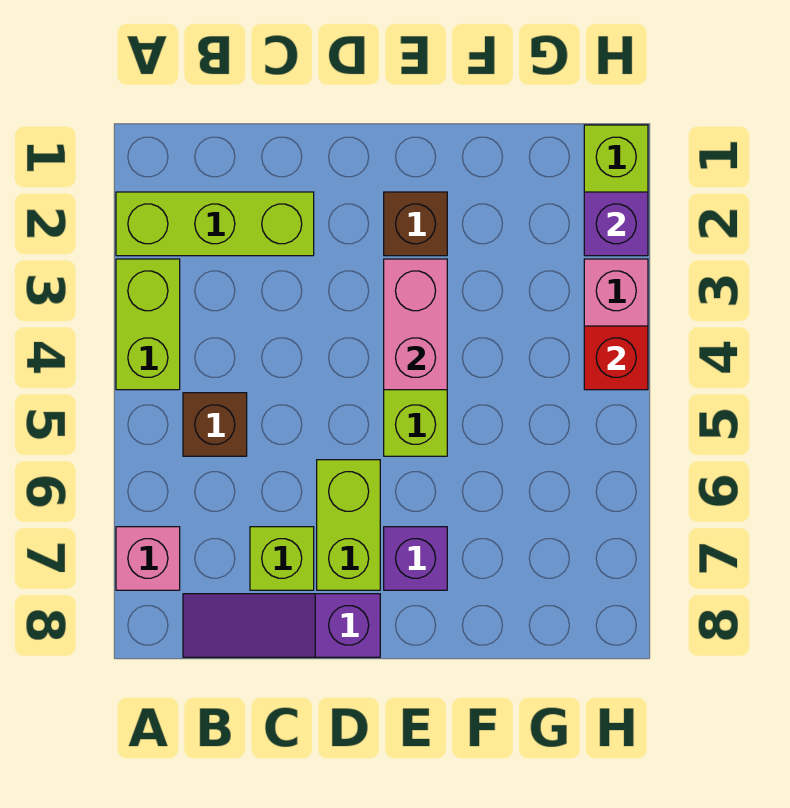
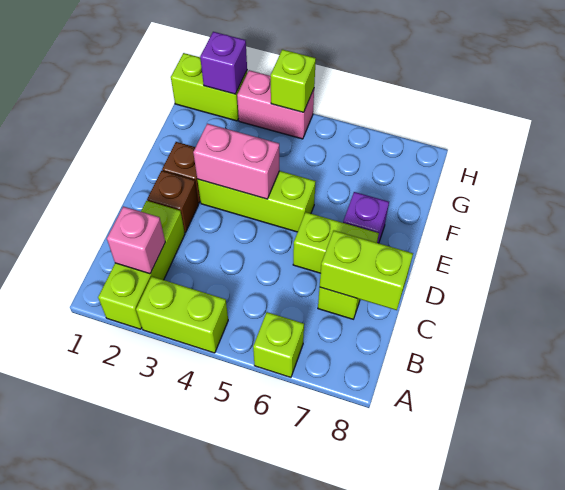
none -> lime 1x1 brick [253,312,304,377]
pink 1x1 brick [116,527,180,590] -> pink 1x1 brick moved to [107,206,165,274]
brown 1x1 brick [183,393,247,456] -> brown 1x1 brick moved to [147,171,199,233]
purple 1x3 slope [183,594,380,657] -> none
none -> lime 1x2 brick [320,231,413,310]
red 1x1 brick [584,326,648,390] -> lime 1x1 brick [271,49,316,112]

